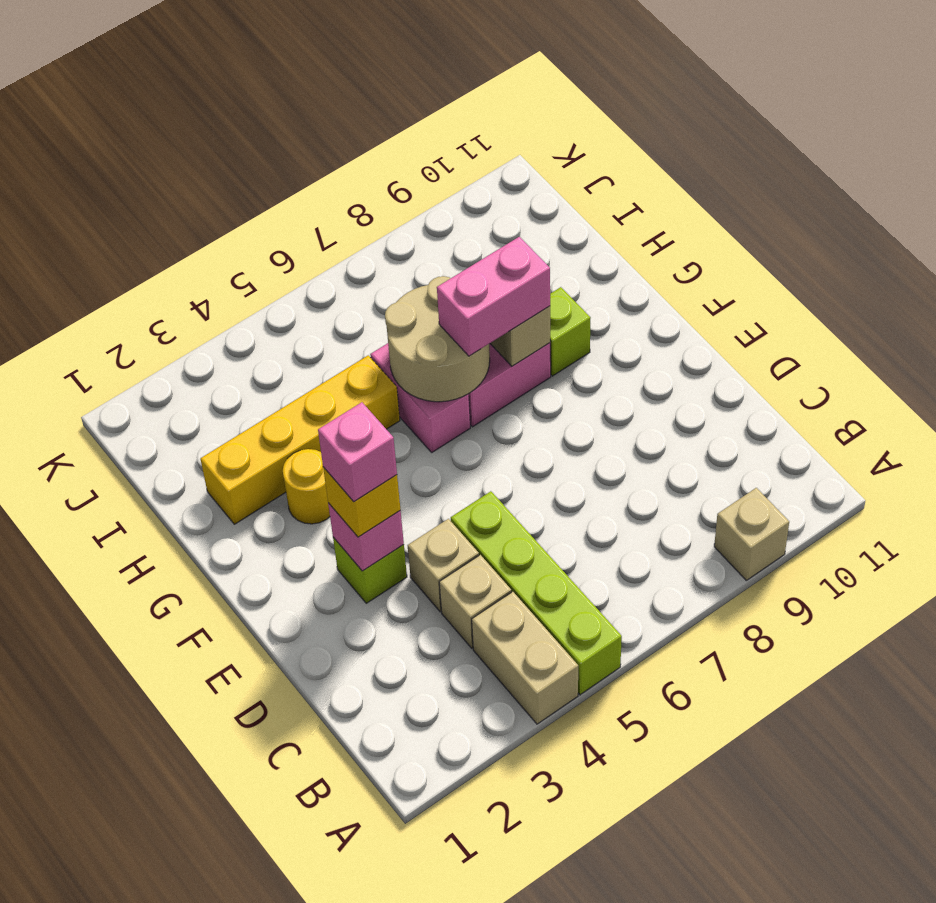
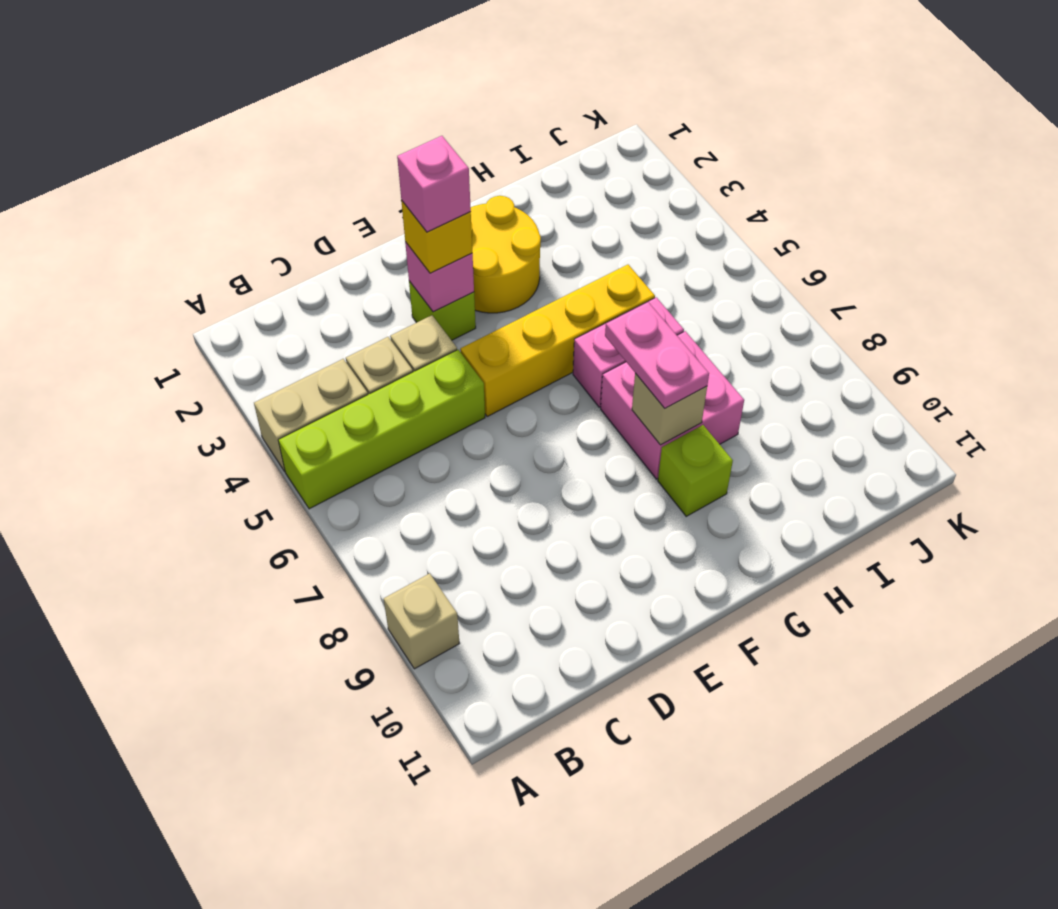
yellow 1x1 round brick [283,449,330,524] -> yellow 2x2 round brick [471,196,541,313]
tan 2x2 round brick [385,276,490,402] -> none
pink 1x2 brick [437,237,550,356] -> pink 1x2 plate [605,302,709,408]
yellow 1x4 brick [200,355,400,524] -> yellow 1x4 brick turned to [460,265,655,416]

